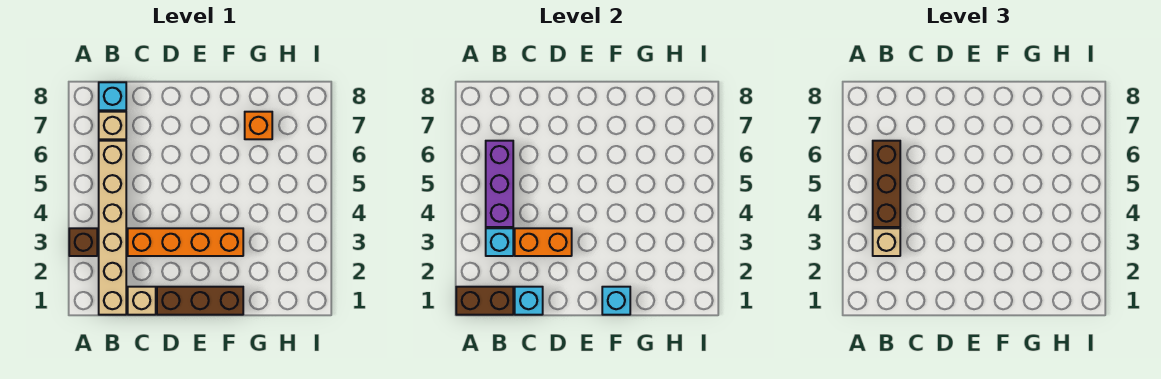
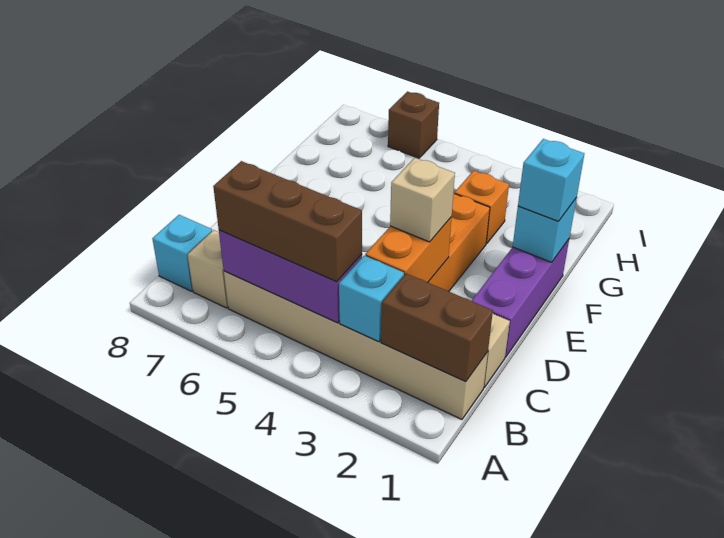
brown 1x2 brick [456,287,513,315] -> brown 1x2 brick turned to [381,273,493,382]
brown 1x1 brick [69,228,97,256] -> brown 1x1 brick moved to [388,92,439,158]
tan 1x1 brick [873,228,900,256] -> tan 1x1 brick moved to [390,158,455,242]
cyan 1x1 brick [515,287,543,315] -> cyan 1x1 brick moved to [518,139,584,221]
brown 1x3 brick [157,287,243,315] -> purple 1x3 brick [472,239,569,357]
orange 1x1 brick [245,112,272,139] -> orange 1x1 brick moved to [455,171,509,244]

